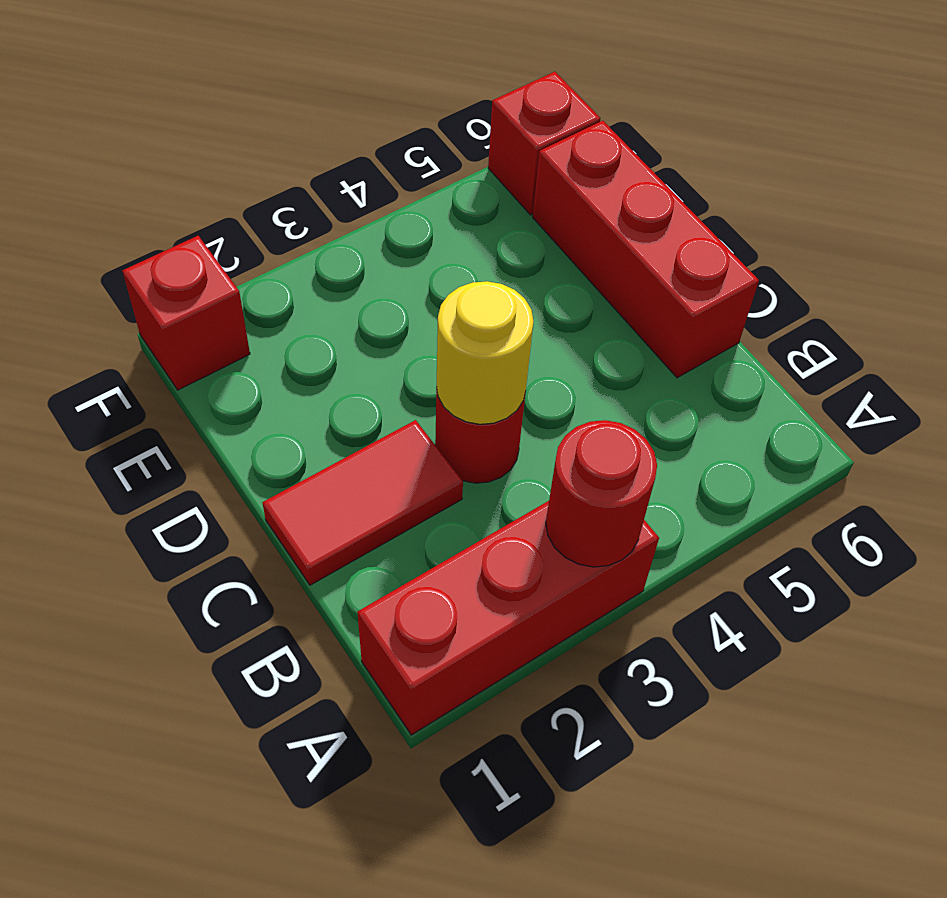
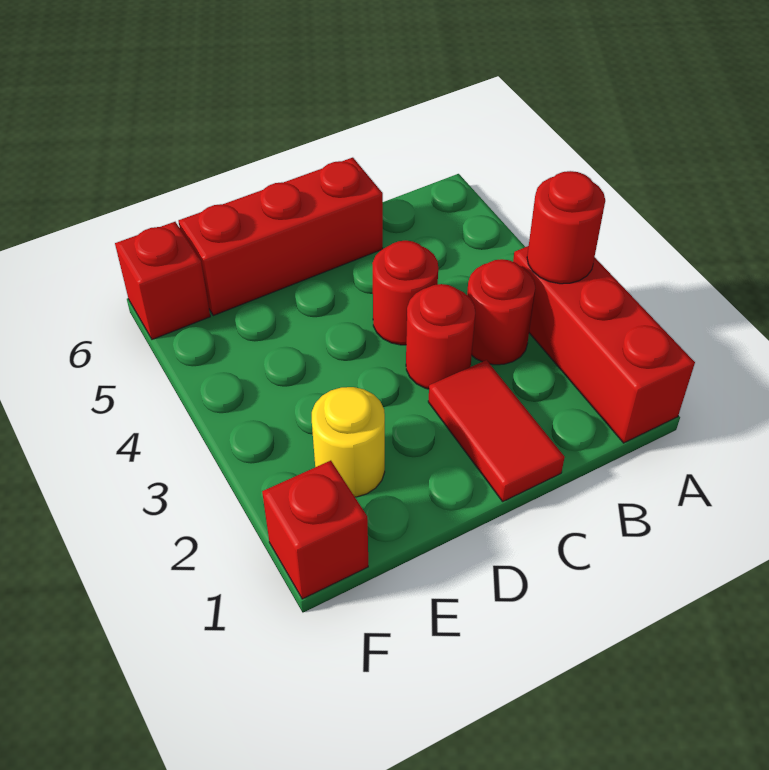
none -> red 1x1 round brick [467,259,535,365]
yellow 1x1 round brick [437,281,533,424] -> yellow 1x1 round brick moved to [312,387,385,497]
none -> red 1x1 round brick [372,240,438,345]

